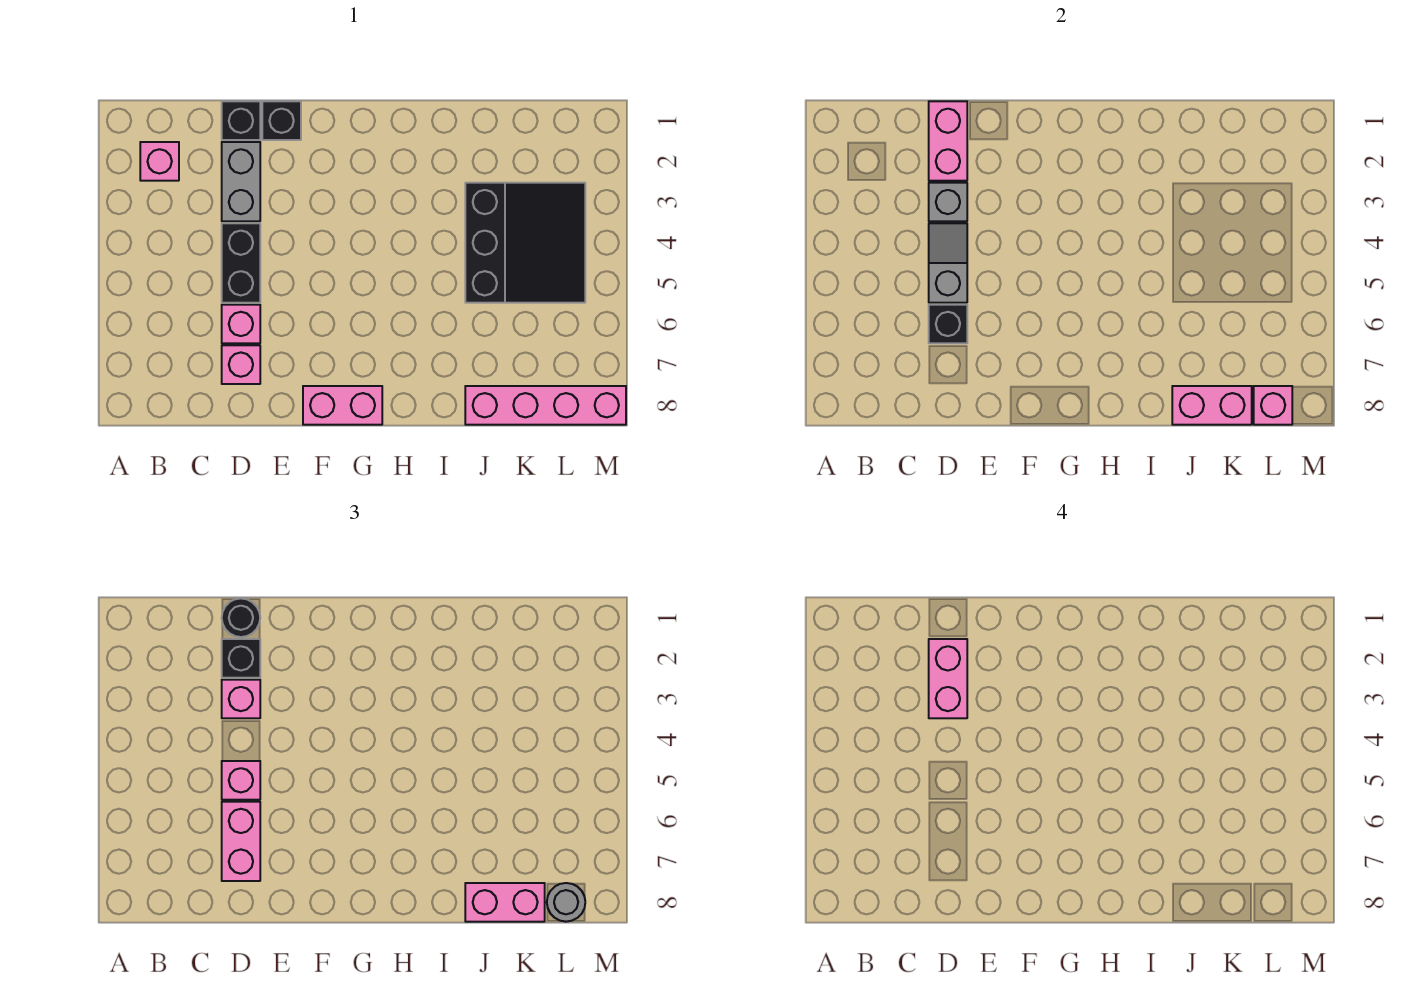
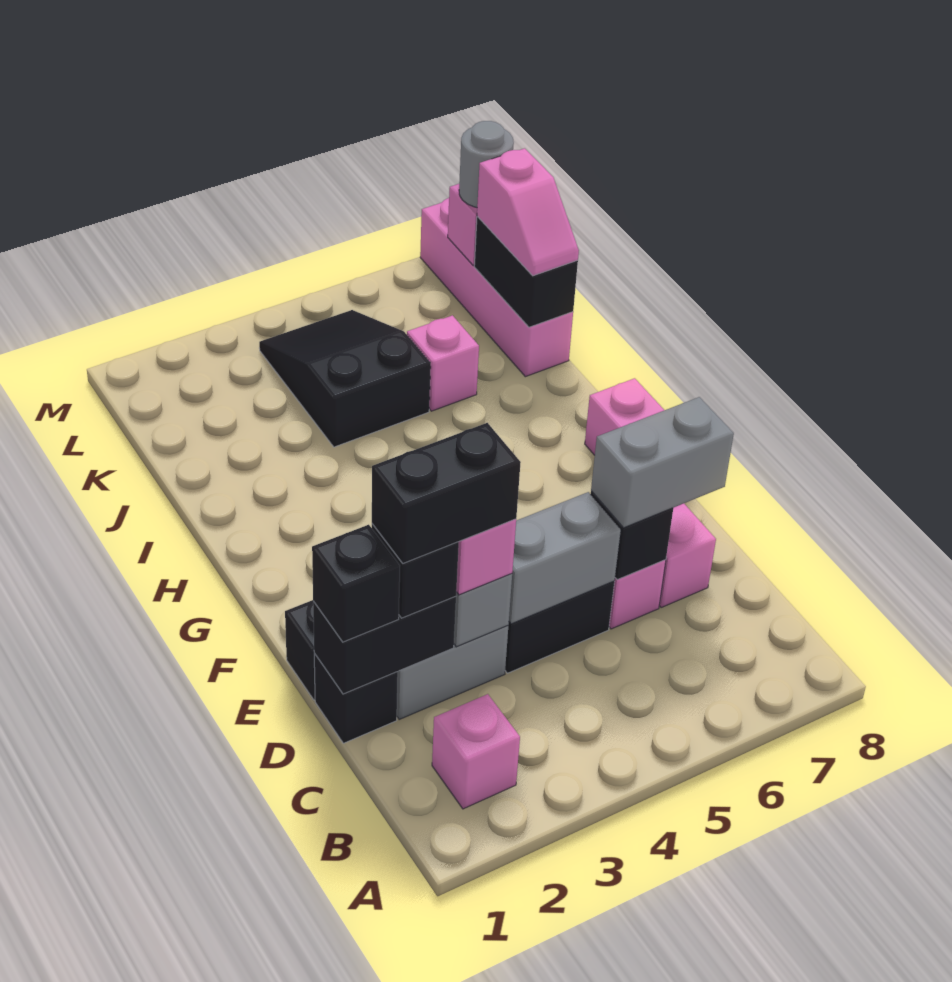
pink 1x2 brick [929,101,967,181] -> black 1x2 brick [313,596,456,694]
black 1x1 round brick [222,598,260,637] -> black 1x1 brick [312,525,400,642]
pink 1x2 brick [929,639,967,718] -> black 1x2 brick [372,423,521,563]
grey 1x2 slope [929,223,967,303] -> grey 1x2 brick [509,492,621,624]
pink 1x1 brick [222,761,260,800] -> pink 1x1 brick moved to [407,315,479,411]
pink 1x2 brick [222,802,260,881] -> grey 1x2 brick [591,397,734,528]
black 3x3 slope [465,183,585,303] -> black 2x3 slope [259,310,431,447]
pink 1x2 brick [1172,386,1252,425] -> black 1x2 brick [474,216,578,327]
pink 1x2 brick [465,883,545,922] -> pink 1x2 slope [477,148,579,276]

